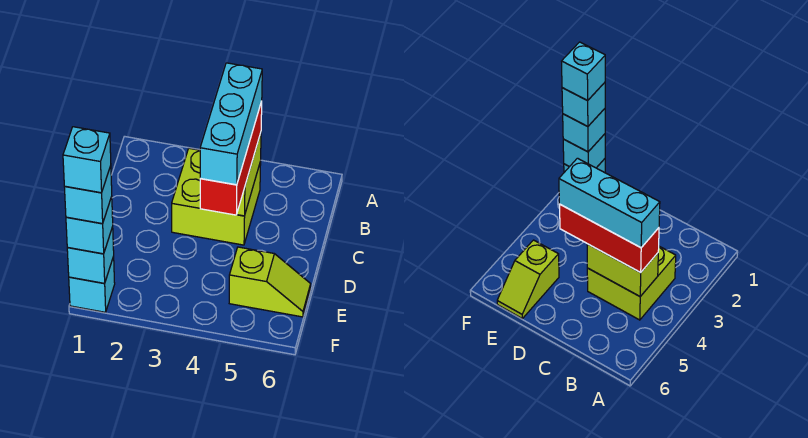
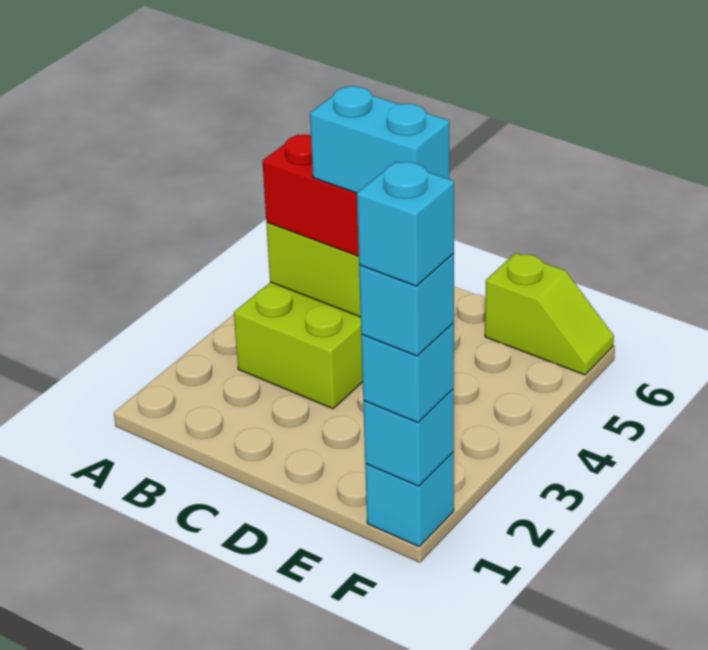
cyan 1x3 brick [200,63,262,185] -> cyan 1x2 brick [310,86,449,193]
lime 1x2 slope [229,247,311,317] -> lime 1x2 slope turned to [485,253,614,375]

